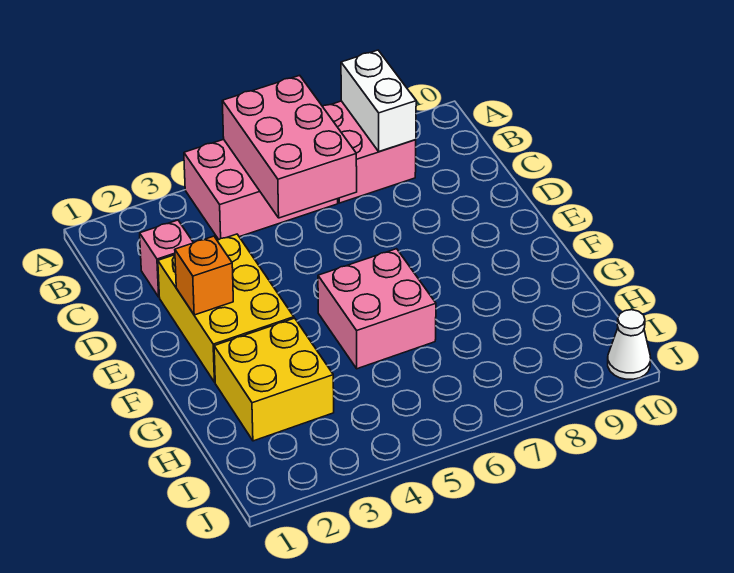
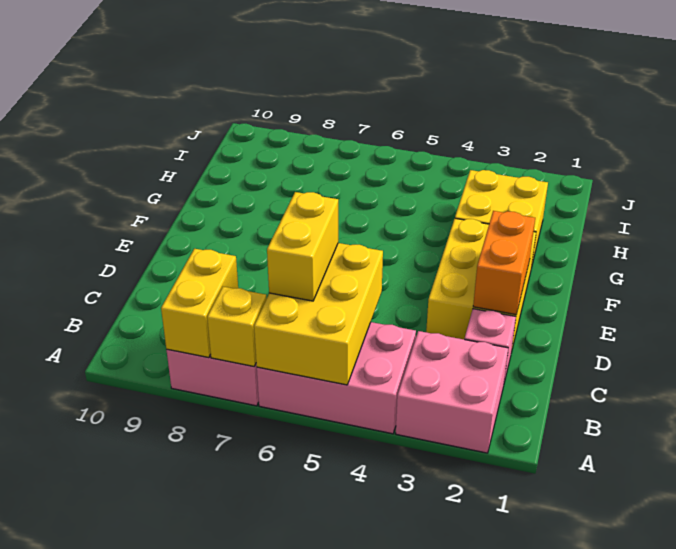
pink 2x3 brick [222,75,357,218] -> yellow 2x3 brick [254,243,383,385]
none -> yellow 1x1 brick [207,287,266,366]
white 1x2 brick [341,50,416,151] -> yellow 1x2 brick [161,249,238,358]
none -> yellow 1x2 brick [267,192,338,301]
orange 1x1 brick [175,236,233,315] -> orange 1x2 brick [473,211,535,315]
pink 2x2 brick [318,249,436,369] -> pink 2x2 brick moved to [396,331,508,453]
white 1x1 cone [608,310,651,379] -> none

